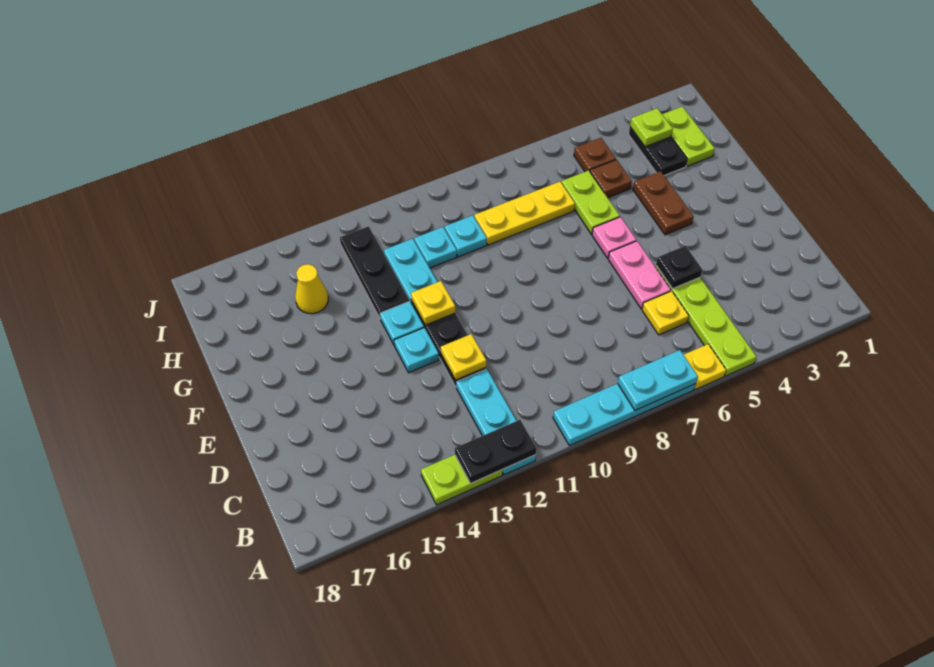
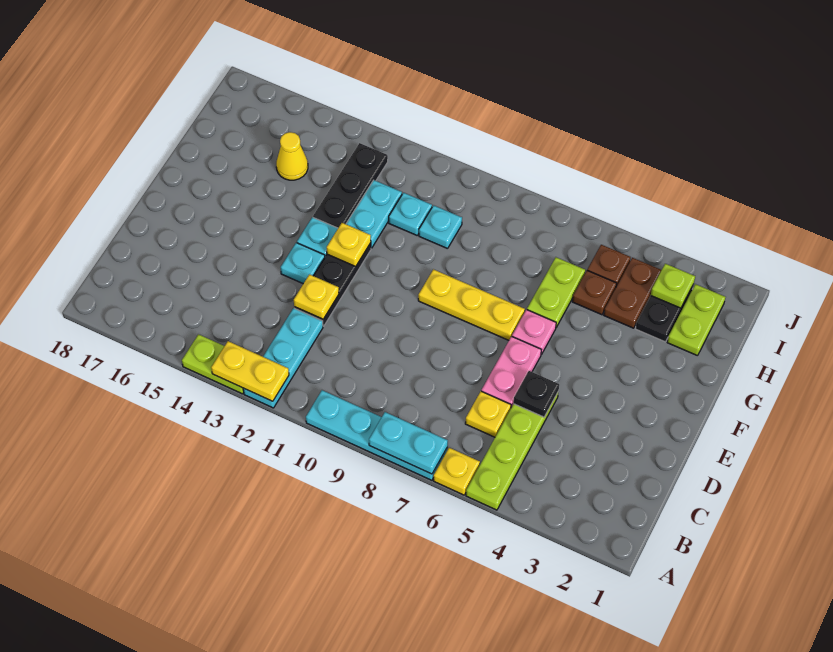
black 1x2 plate [455,420,537,483] -> yellow 1x2 plate [211,341,289,401]
brown 1x2 plate [633,171,694,235] -> brown 1x2 plate moved to [604,258,661,328]
yellow 1x3 plate [474,182,575,245] -> yellow 1x3 plate moved to [418,269,525,340]

